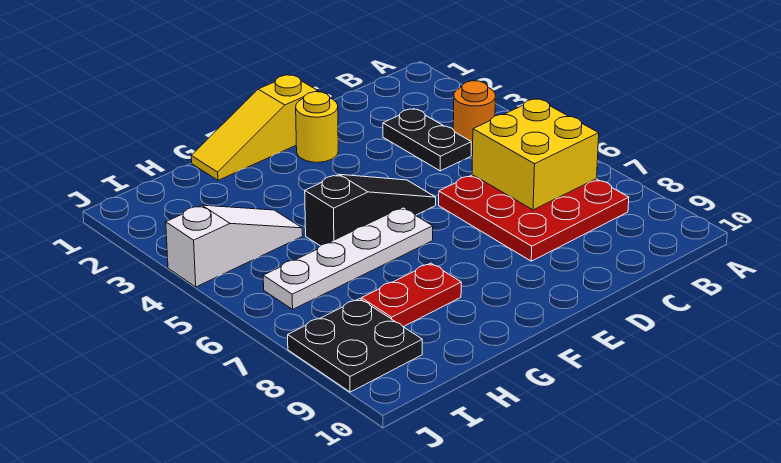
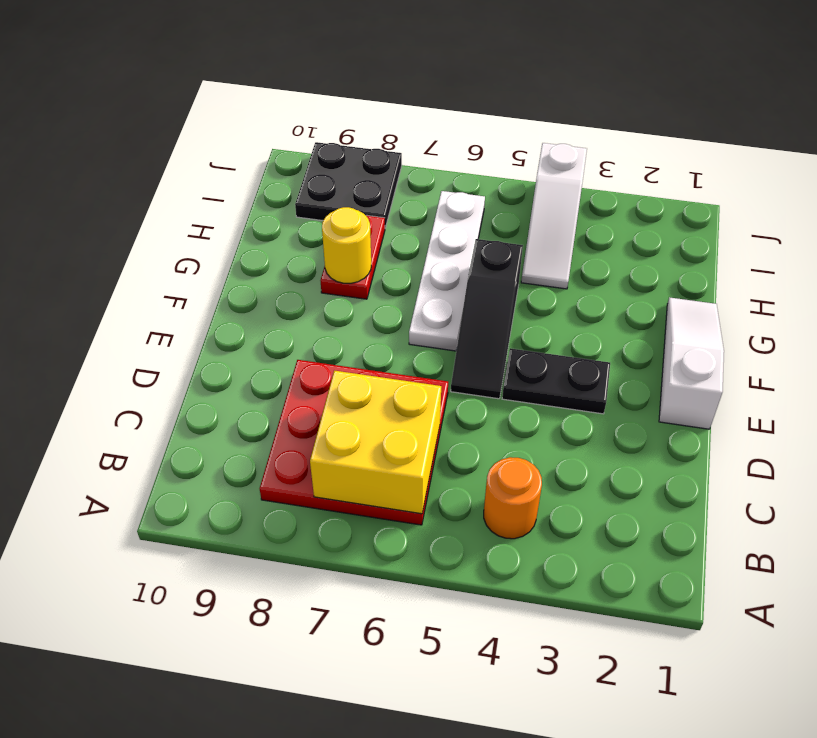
black 1x2 plate [383,109,471,171] -> black 1x2 plate moved to [502,348,610,414]
yellow 1x3 slope [191,75,318,180] -> white 1x3 slope [659,297,724,429]
yellow 1x1 round brick [296,92,338,162] -> yellow 1x1 round brick moved to [322,207,371,283]

